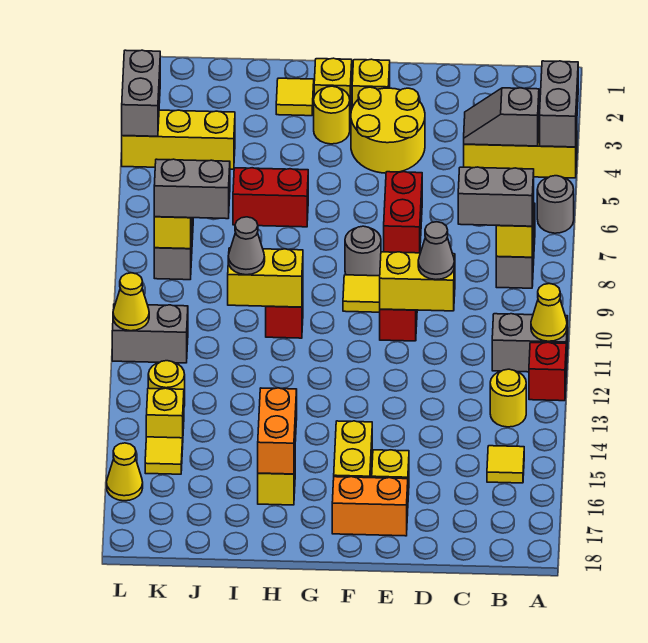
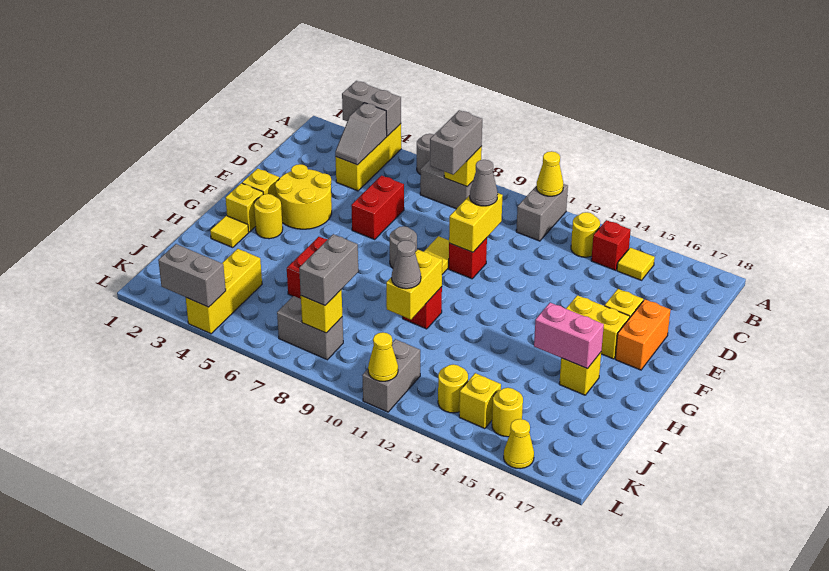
red 1x1 brick [529,342,566,401] -> red 1x1 brick moved to [591,220,631,270]
red 1x2 brick [384,172,422,253] -> red 1x2 brick turned to [351,176,404,239]
orange 1x2 brick [258,388,297,474] -> pink 1x2 brick [534,303,604,369]
yellow 1x1 tile [145,437,183,474] -> yellow 1x1 round brick [492,388,523,437]

